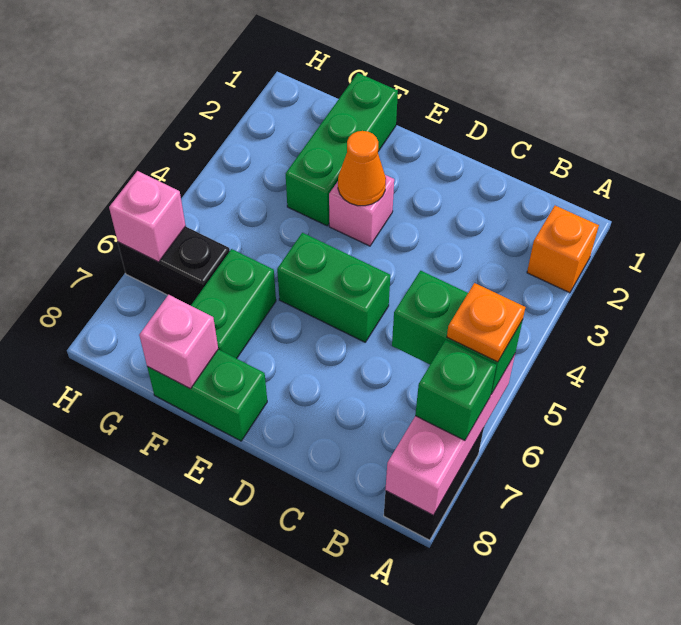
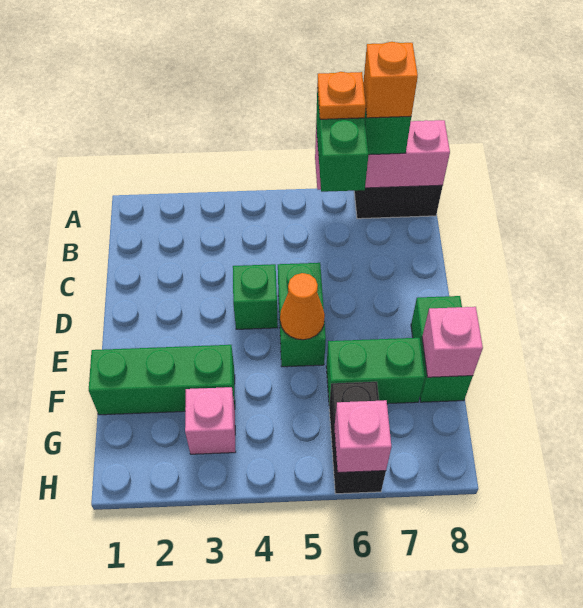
orange 1x1 brick [527,206,599,293] -> orange 1x1 brick moved to [363,42,418,118]
none -> green 1x1 brick [233,264,278,329]
pink 1x1 brick [329,175,394,246] -> pink 1x1 brick moved to [185,387,235,454]
orange 1x1 cone [338,131,386,206] -> orange 1x1 cone moved to [280,273,325,340]

